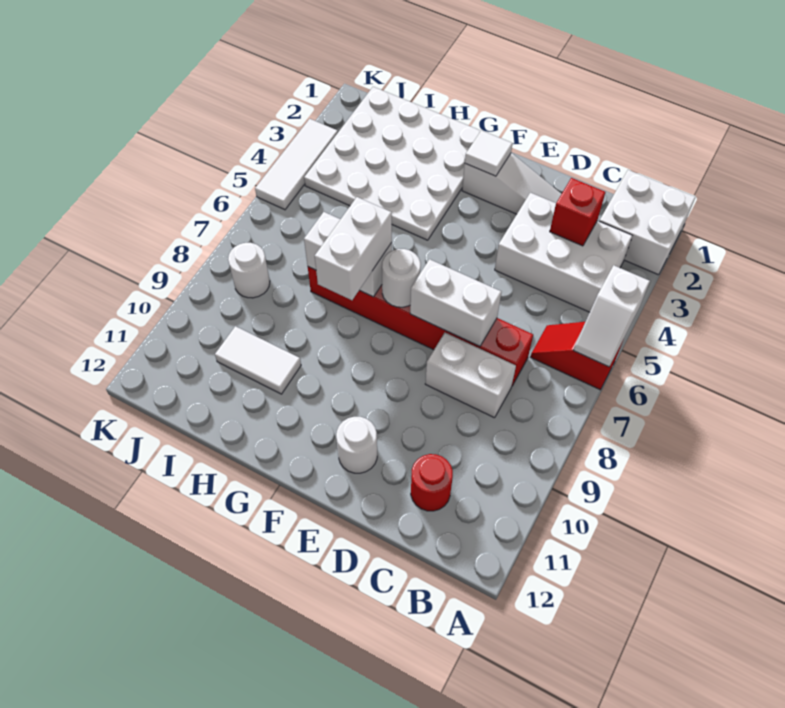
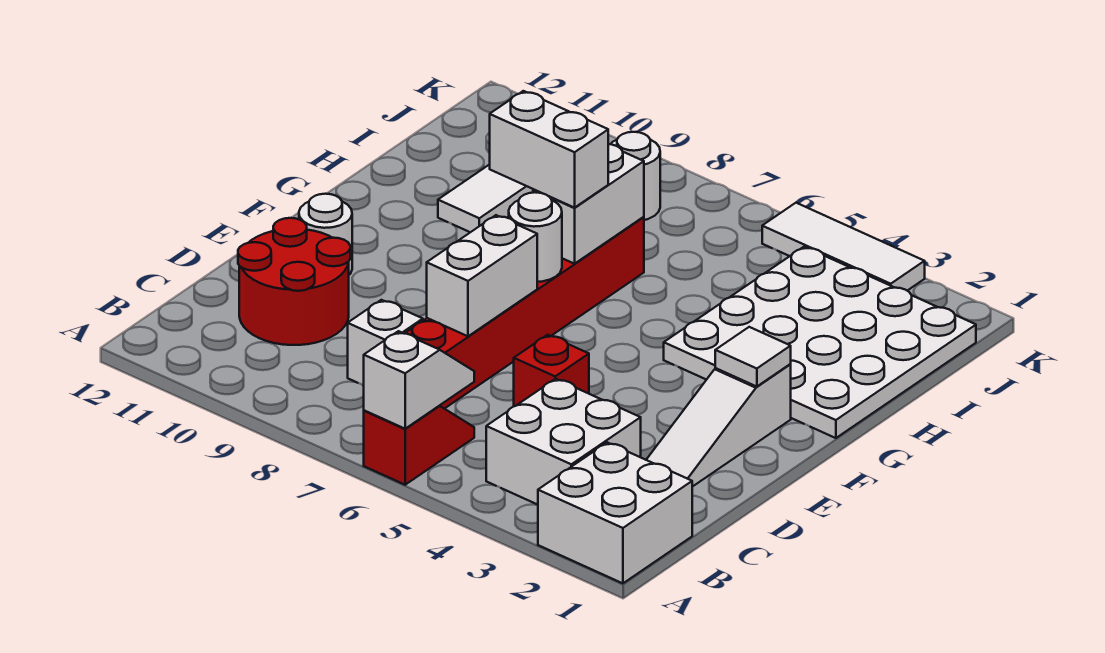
white 1x2 slope [573,265,650,367] -> white 1x2 slope turned to [363,331,474,429]
white 2x3 brick [495,193,632,312] -> white 2x2 brick [486,379,641,505]
red 1x1 brick [550,178,605,246] -> red 1x1 brick moved to [514,335,589,406]
white 1x2 brick [425,333,516,418] -> white 1x1 brick [348,300,423,385]
red 1x1 round brick [411,454,453,511] -> red 2x2 round brick [238,218,350,345]

